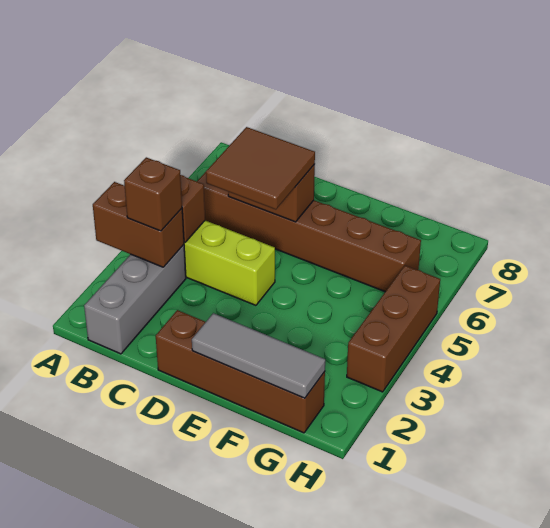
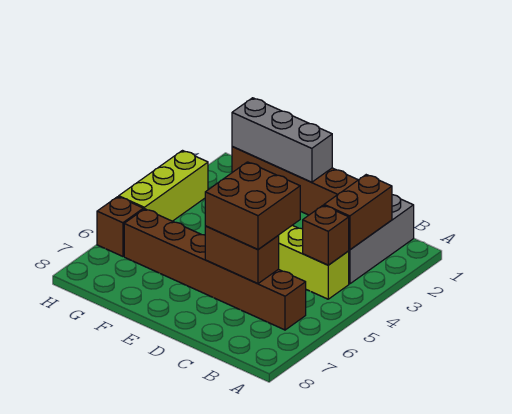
brown 1x2 brick [93,182,184,267] -> brown 1x2 brick turned to [324,175,392,250]
brown 1x1 brick [124,157,182,231] -> brown 1x1 brick moved to [97,197,143,256]
brown 2x2 tile [206,127,315,210] -> brown 2x2 brick [205,162,300,249]
grey 1x3 tile [192,313,325,398] -> grey 1x3 brick [232,98,332,182]
brown 1x3 brick [347,266,440,392] -> lime 1x3 brick [119,151,208,221]

